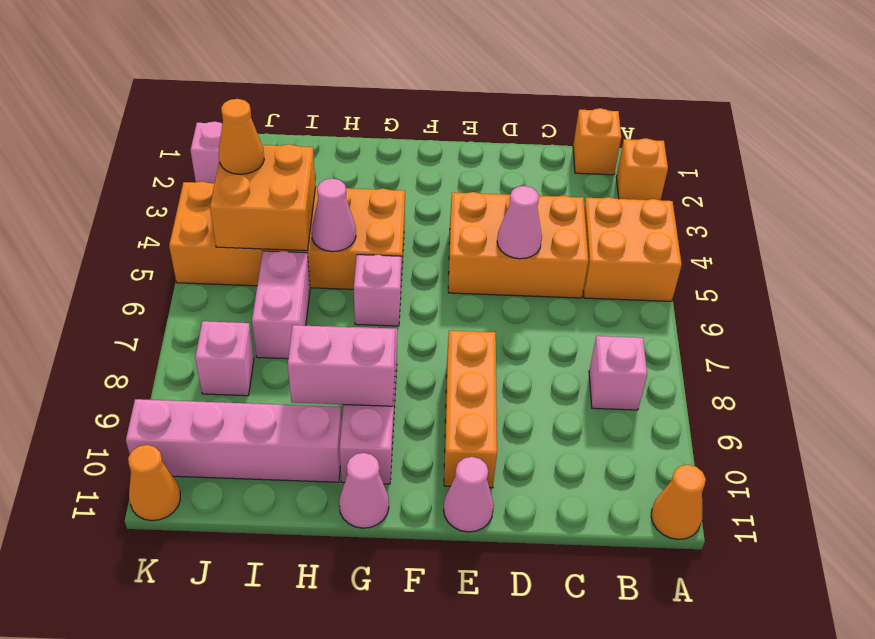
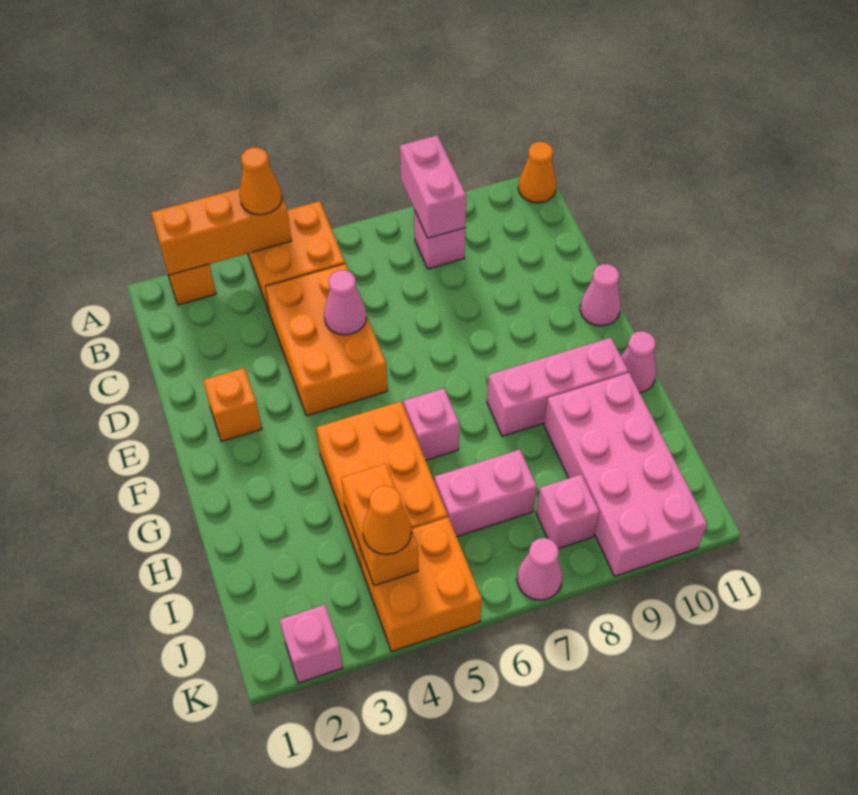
orange 1x1 brick [573,108,621,175] -> orange 1x1 brick moved to [203,368,262,441]
orange 1x3 brick [444,331,497,488] -> orange 1x3 brick moved to [151,188,292,275]
pink 1x2 brick [288,325,395,406] -> pink 1x2 brick moved to [400,135,466,238]
pink 1x1 cone [311,179,356,252] -> pink 1x1 cone moved to [517,538,562,600]
pink 1x4 brick [126,399,342,482] -> pink 2x4 brick [544,373,707,576]
orange 2x2 brick [210,144,316,251] -> orange 1x2 brick [341,464,418,586]
orange 1x1 cone [128,445,180,521] -> orange 1x1 cone moved to [239,147,282,215]

